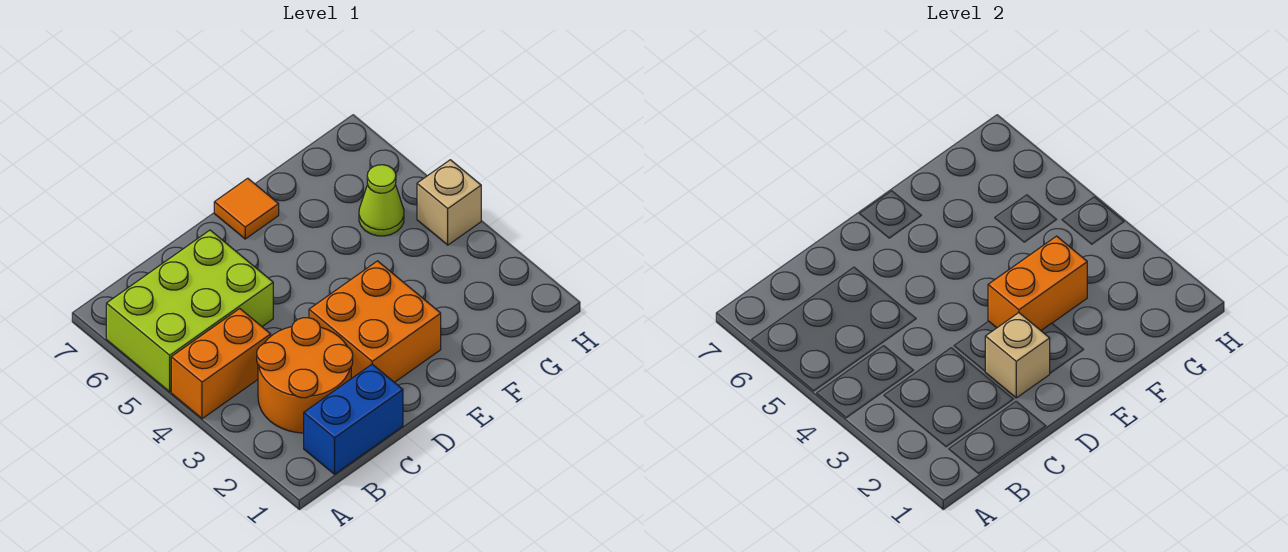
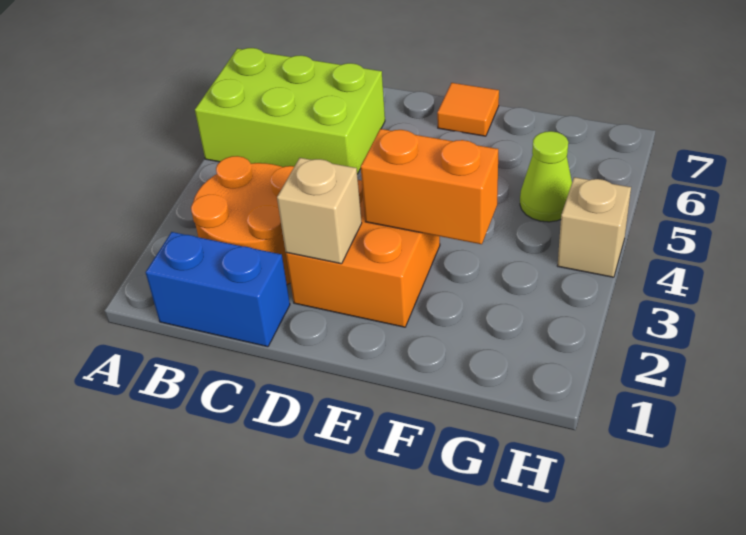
orange 1x2 brick [171,309,271,419] -> none

